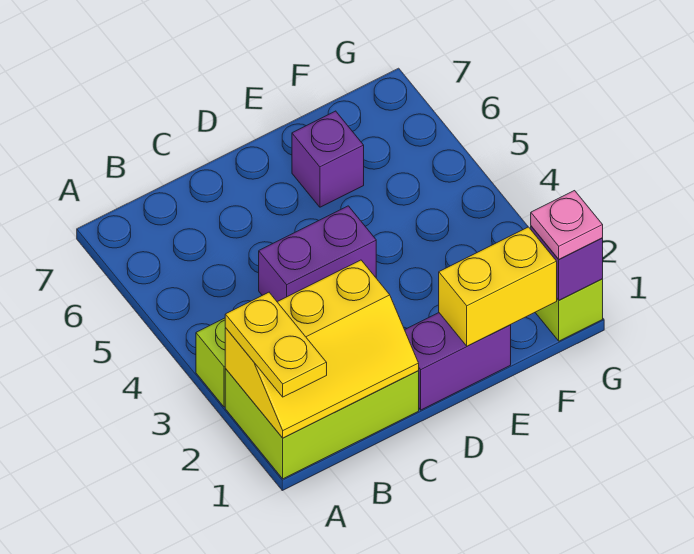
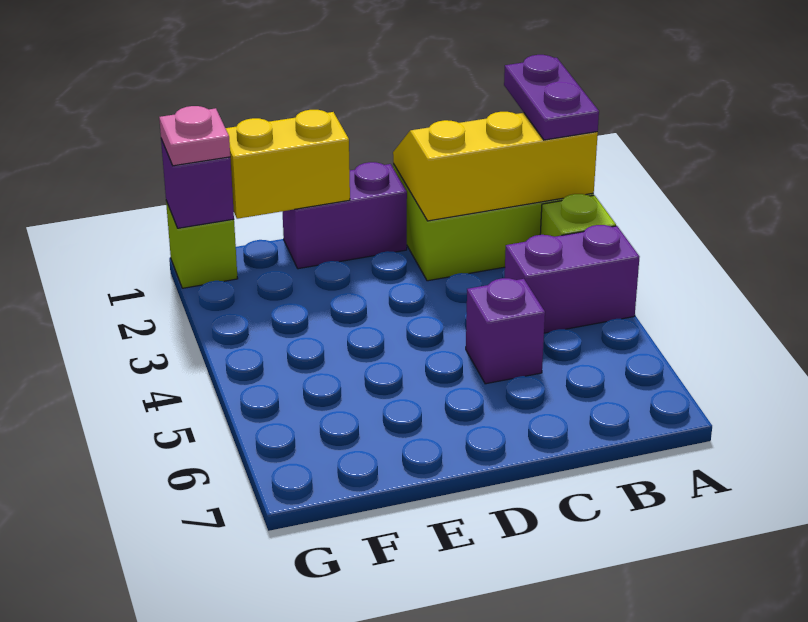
yellow 1x2 plate [225,292,327,397] -> purple 1x2 plate [504,55,599,140]
purple 1x2 brick [259,206,376,302] -> purple 1x2 brick moved to [505,225,639,333]
purple 1x1 brick [292,111,364,207] -> purple 1x1 brick moved to [466,278,545,384]

